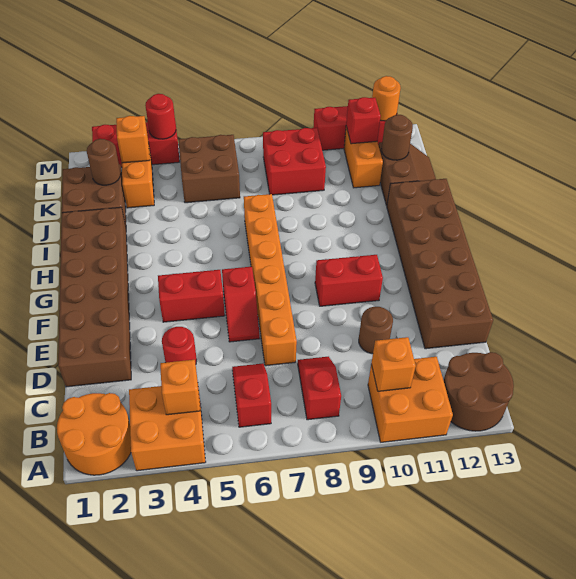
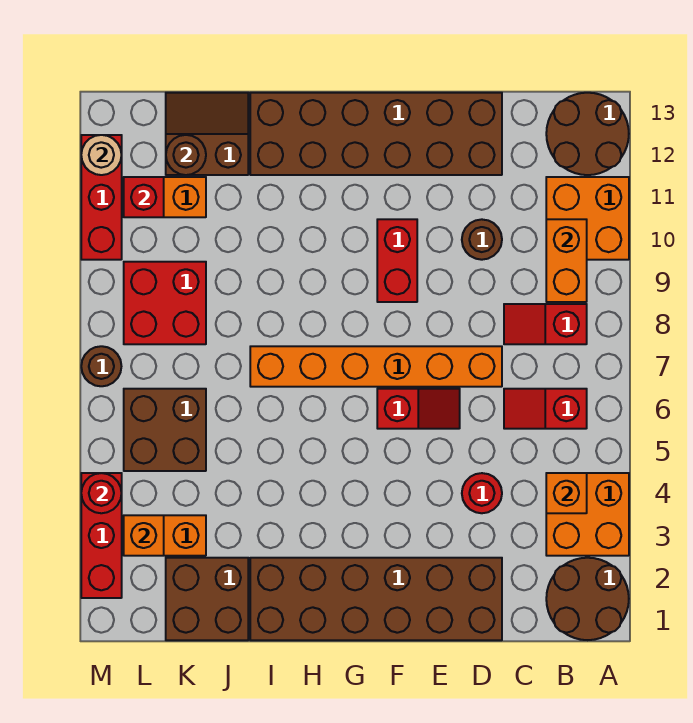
orange 2x2 round brick [57,393,131,475] -> brown 2x2 round brick [546,558,629,640]
orange 1x1 brick [371,337,416,391] -> orange 1x2 brick [546,219,587,302]
red 1x2 brick [158,270,225,322] -> none
brown 1x1 round brick [87,139,121,185] -> brown 1x1 round brick moved to [81,346,121,386]
orange 1x1 round brick [372,76,401,121] -> tan 1x1 round brick [81,135,121,175]

